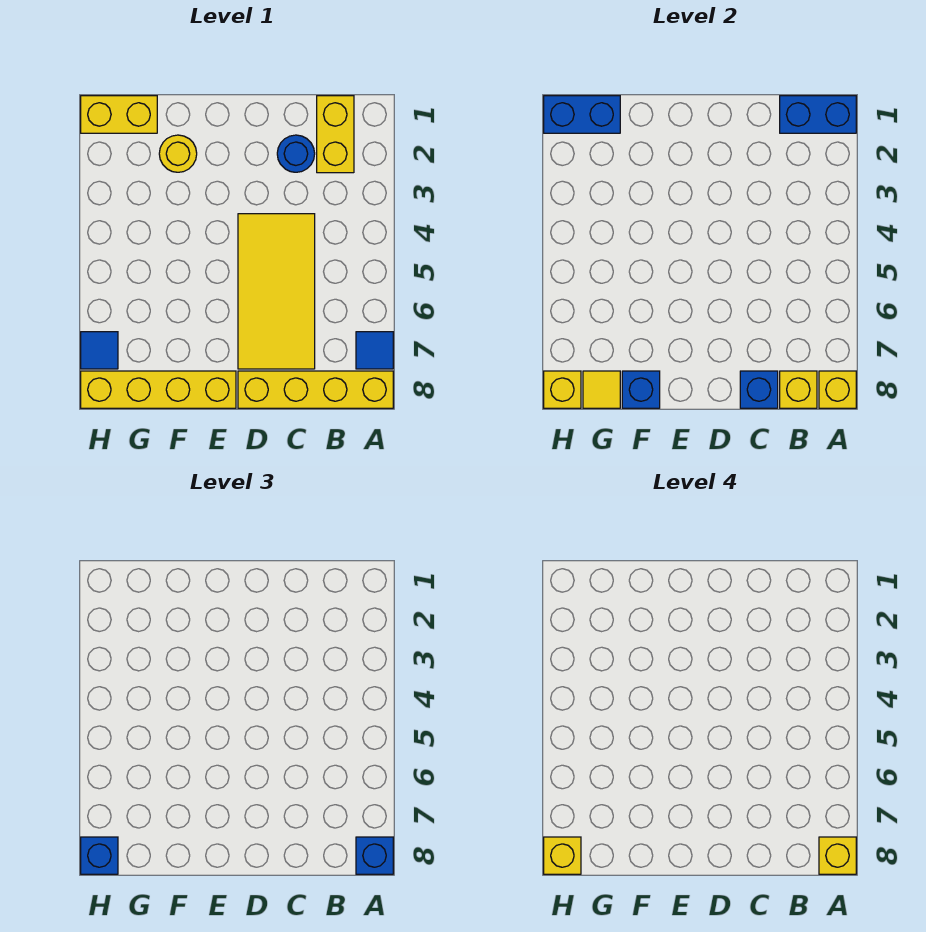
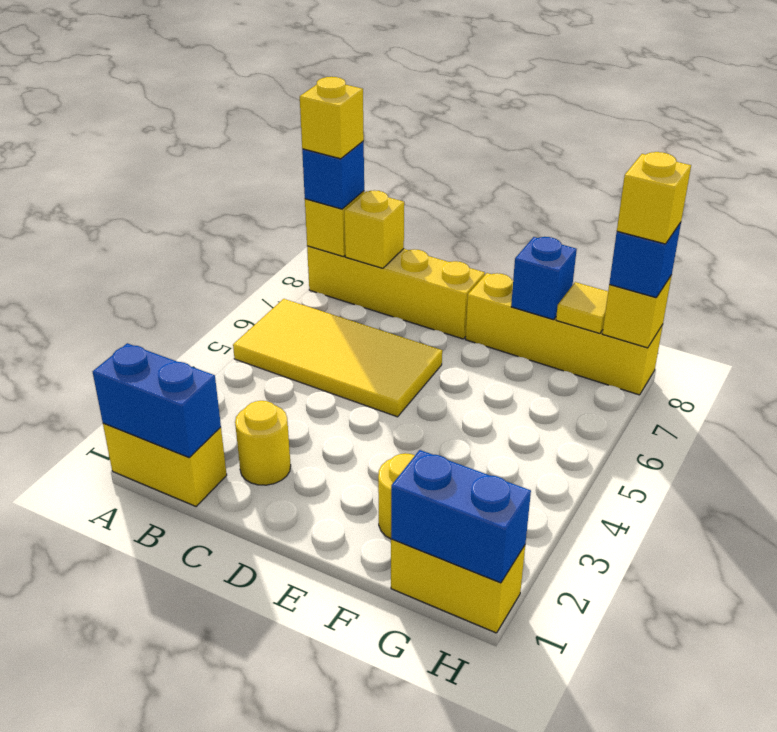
blue 1x1 tile [356,332,393,369] -> none
yellow 1x2 brick [317,96,354,173] -> yellow 1x2 brick turned to [103,423,227,506]
blue 1x1 round brick [277,135,315,172] -> yellow 1x1 round brick [235,401,291,485]
yellow 2x4 tile [238,214,315,369] -> yellow 2x4 tile turned to [233,299,442,417]
blue 1x1 brick [740,371,778,408] -> none
blue 1x1 tile [81,332,118,369] -> none

